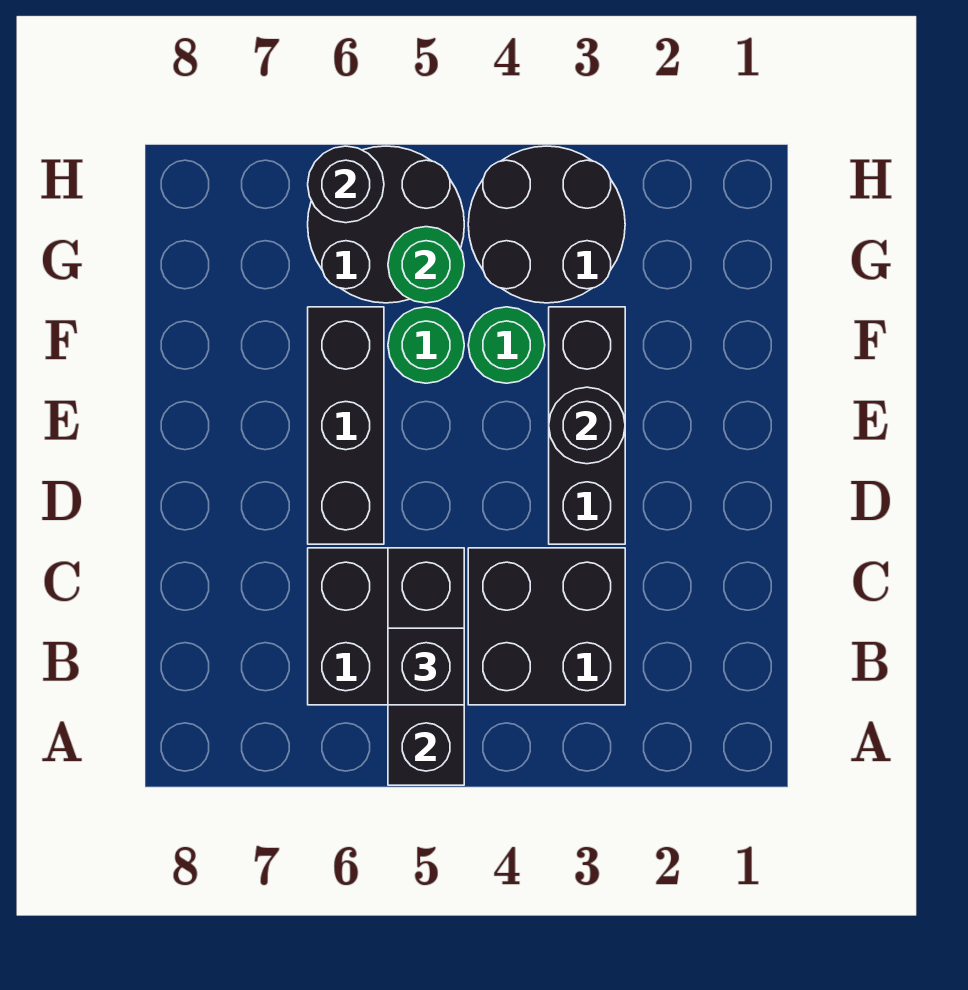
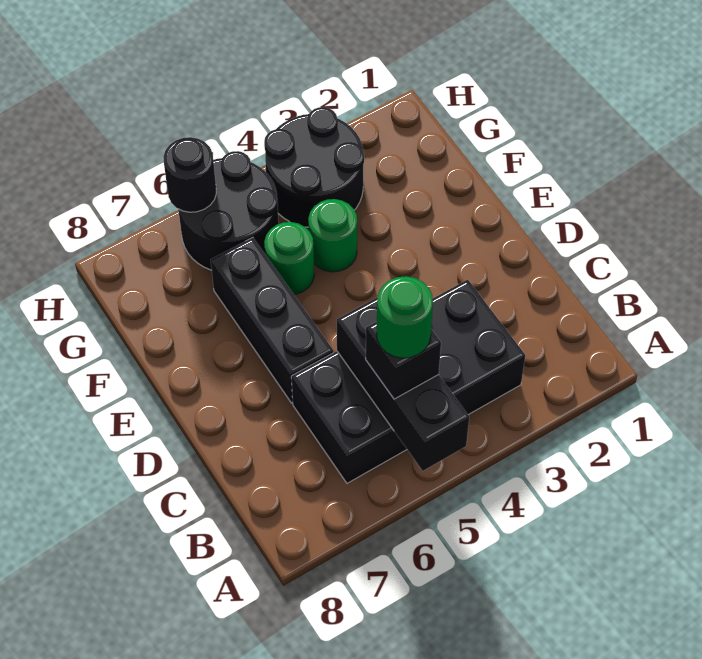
black 1x3 brick [549,307,625,544] -> none
black 1x1 round brick [549,387,625,464] -> none
green 1x1 round brick [388,227,464,303] -> green 1x1 round brick moved to [377,276,433,358]

